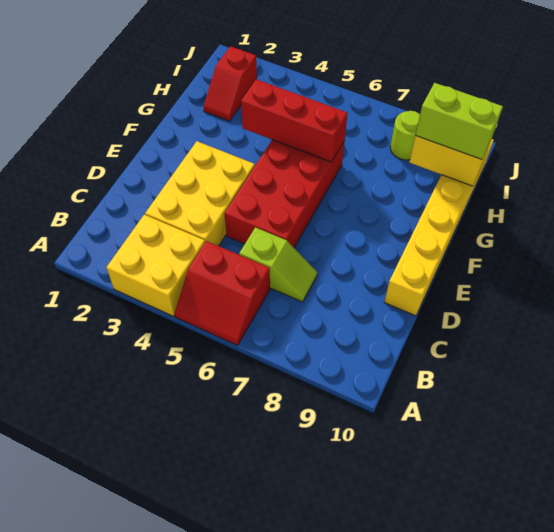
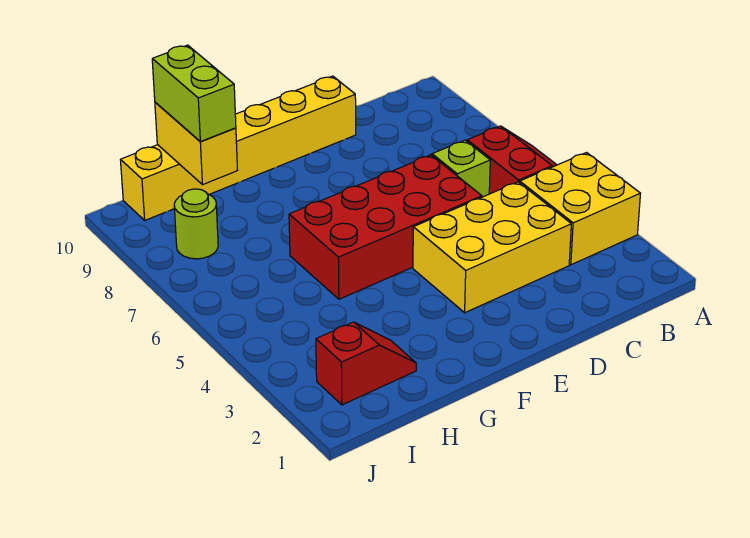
red 1x3 brick [241,79,348,162] -> none

